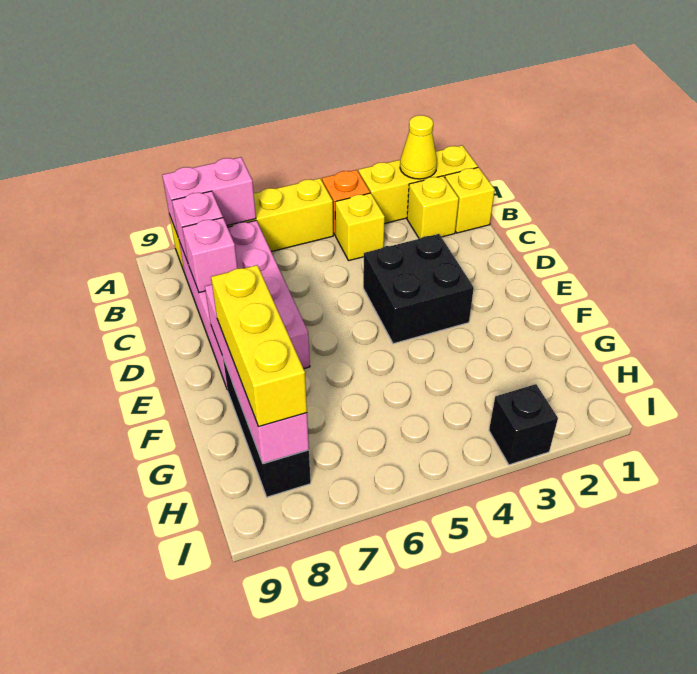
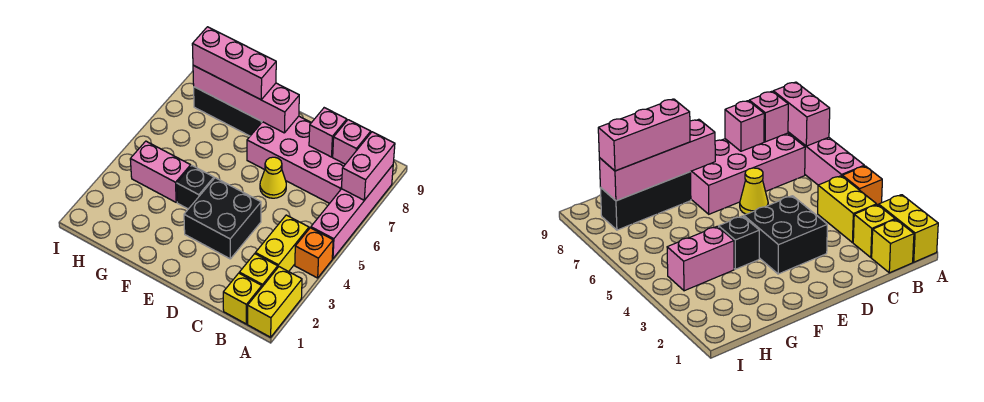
yellow 1x3 brick [359,145,478,223] -> yellow 1x2 brick [248,267,302,337]
yellow 1x1 cone [400,115,437,179] -> yellow 1x1 cone moved to [260,157,286,198]
yellow 1x4 brick [169,178,333,271] -> pink 1x4 brick [311,165,393,259]
yellow 1x1 brick [335,193,385,261] -> yellow 1x2 brick [255,215,309,272]
yellow 1x3 brick [211,265,307,427] -> pink 1x3 brick [192,27,276,100]
none -> pink 1x2 brick [130,141,191,202]
black 1x1 brick [489,384,558,465] -> black 1x1 brick moved to [177,166,214,209]

